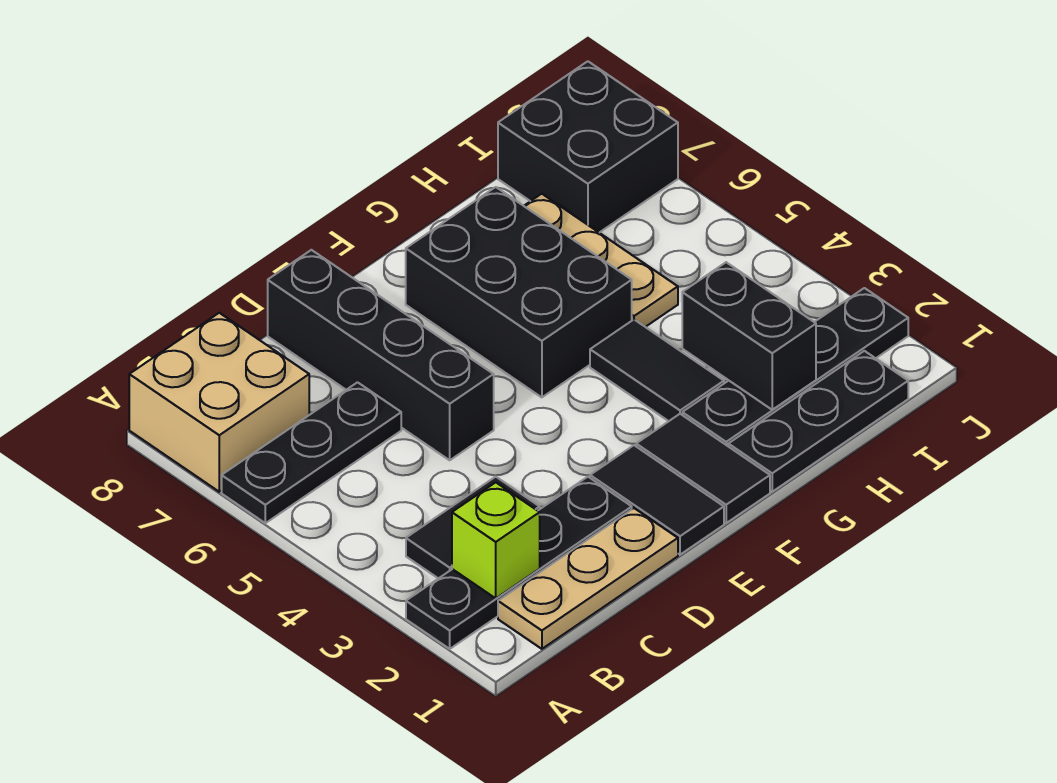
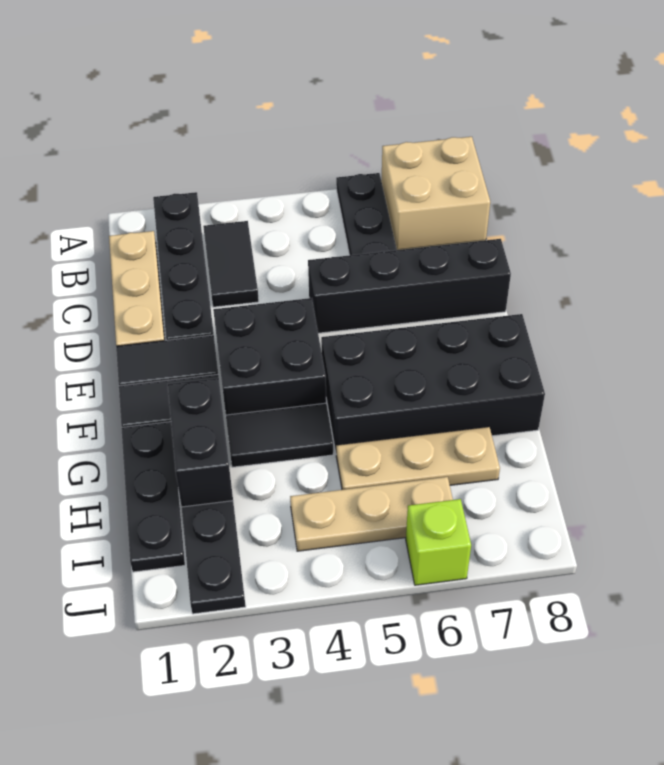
lime 1x1 brick [452,482,540,598] -> lime 1x1 brick moved to [406,499,471,585]
black 2x3 brick [406,187,632,397] -> black 2x4 brick [321,314,545,452]
black 1x2 brick [682,262,816,410] -> black 1x2 brick turned to [168,378,233,507]
none -> tan 1x3 plate [290,477,453,551]
black 2x2 brick [498,61,678,233] -> black 2x2 brick moved to [213,298,326,415]

